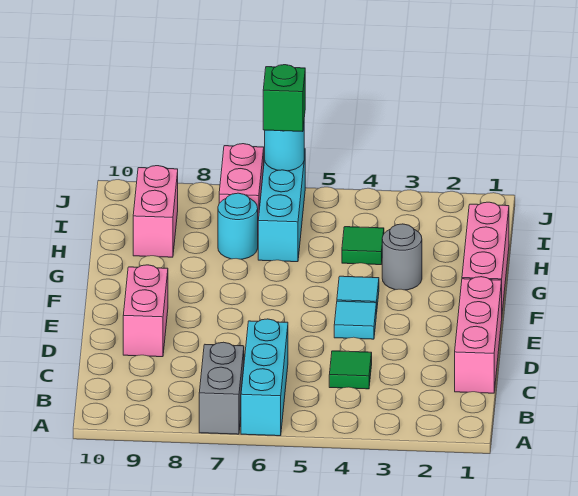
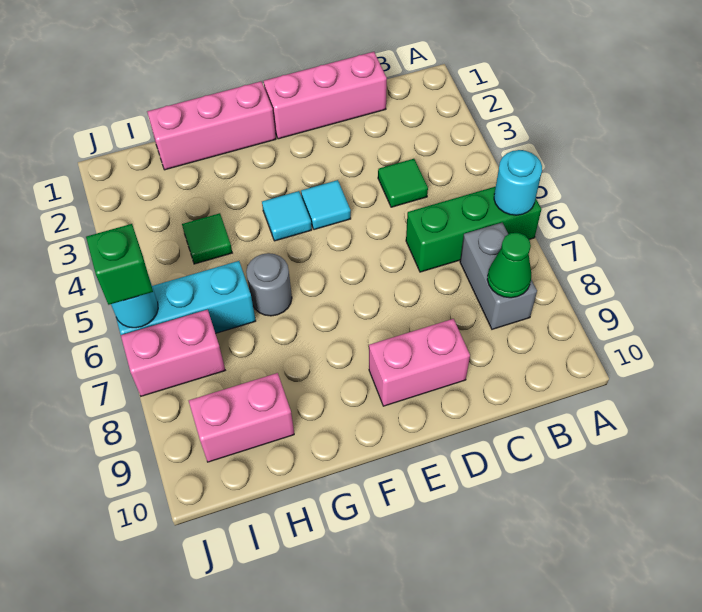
cyan 1x3 brick [241,319,288,436] -> green 1x3 brick [406,187,541,272]
grey 1x2 brick [199,342,244,434] -> grey 1x2 brick turned to [460,223,537,329]
none -> green 1x1 cone [487,233,531,298]
grey 1x1 round brick [382,224,422,290] -> grey 1x1 round brick moved to [246,253,292,316]
cyan 1x1 round brick [218,193,258,259] -> cyan 1x1 round brick moved to [494,150,542,215]

